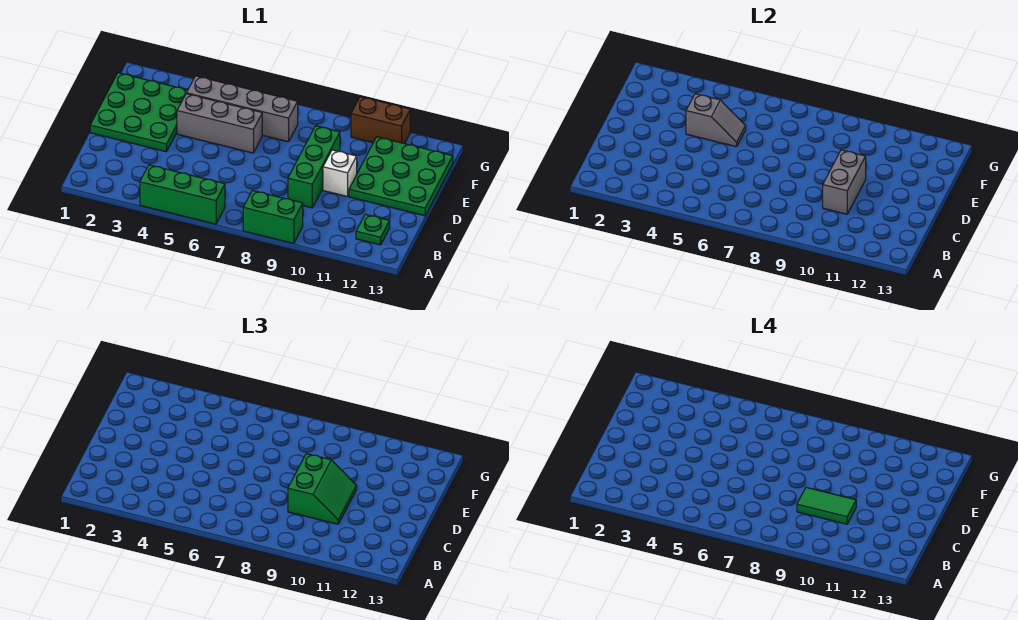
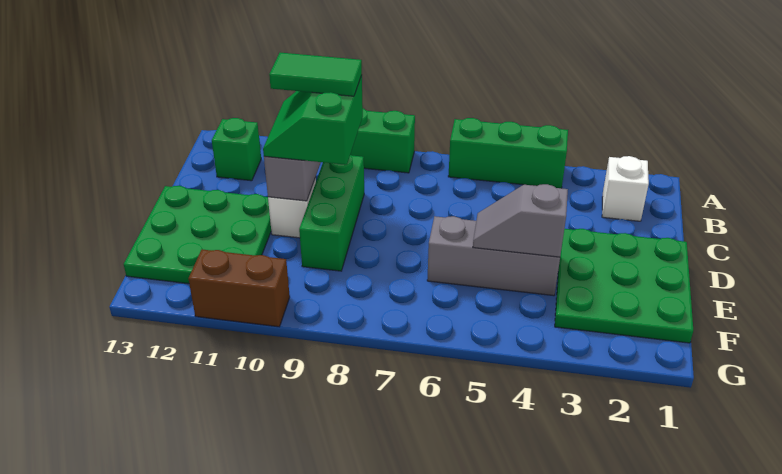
none -> white 1x1 brick [602,156,649,221]
green 1x1 plate [356,214,390,245] -> green 1x1 brick [212,118,261,181]
grey 1x4 brick [186,76,298,142] -> none

